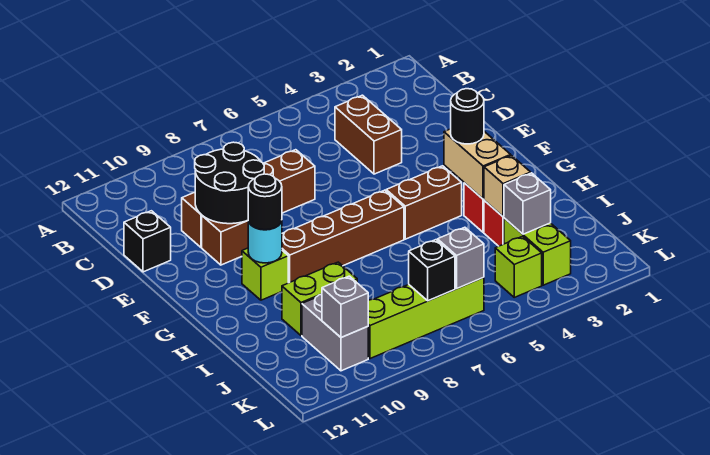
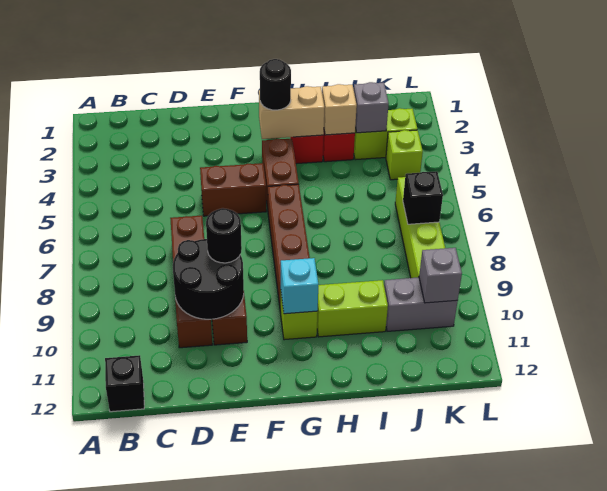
brown 1x2 brick [335,95,402,174] -> brown 1x2 brick moved to [200,163,266,216]
black 1x1 brick [124,211,171,272] -> black 1x1 brick moved to [105,355,144,412]
cyan 1x1 round brick [248,220,282,263] -> cyan 1x1 brick [280,258,318,314]
black 1x1 round brick [248,174,282,230] -> black 1x1 round brick moved to [206,208,242,263]
lime 1x2 brick [282,262,357,336] -> lime 1x2 brick turned to [317,280,388,337]
grey 1x1 brick [437,227,484,288] -> none

